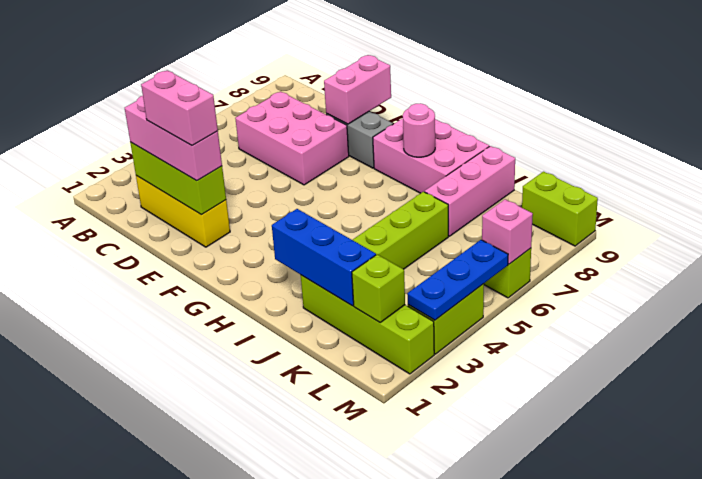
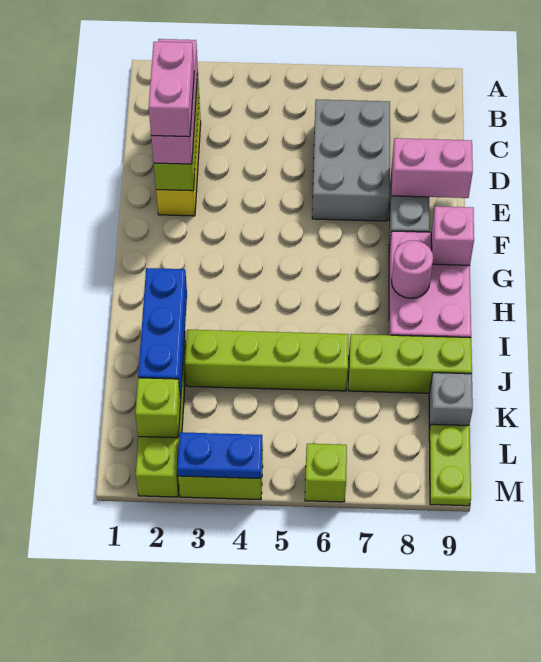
pink 2x3 brick [235,92,349,185] -> grey 2x3 brick [312,99,390,221]
pink 1x3 brick [425,146,515,236] -> lime 1x3 brick [348,334,472,393]
none -> grey 1x1 brick [429,373,473,429]
lime 1x2 brick [522,172,598,246] -> lime 1x2 plate [429,424,471,506]
blue 1x3 plate [407,240,508,320] -> blue 1x2 plate [177,432,262,478]
pink 1x1 brick [482,199,533,264] -> pink 1x1 brick moved to [431,206,474,265]

